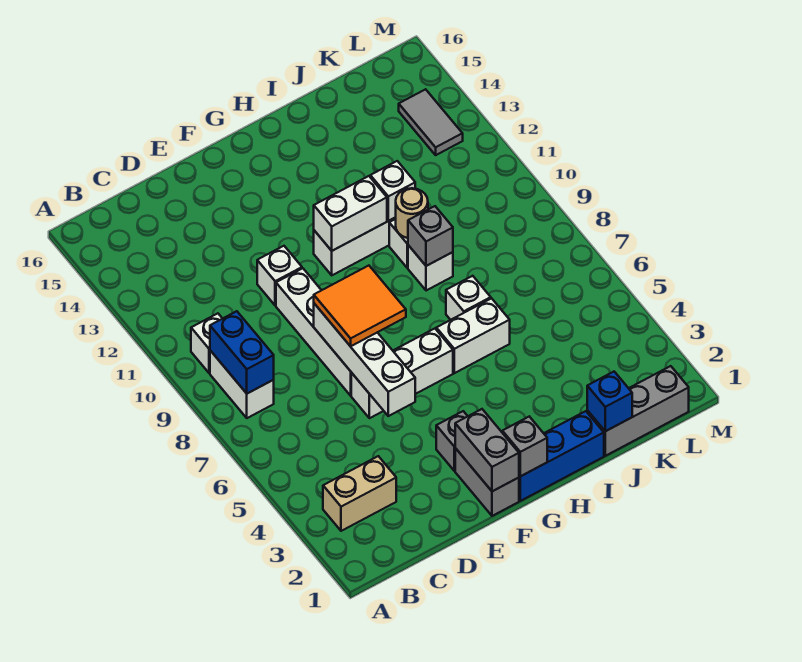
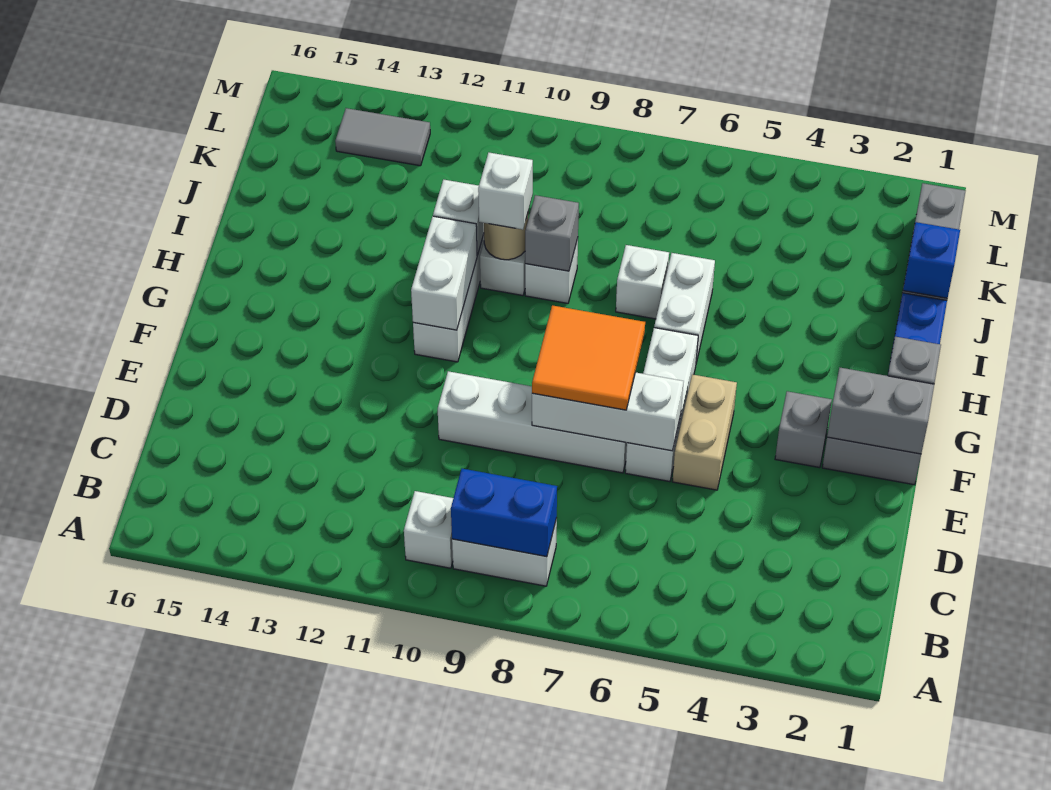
tan 1x2 brick [323,456,396,531] -> tan 1x2 brick moved to [672,374,737,490]
white 1x4 brick [314,304,415,416] -> white 1x3 brick [532,372,684,451]
white 1x1 brick [257,246,302,306] -> white 1x1 brick moved to [478,153,533,230]

